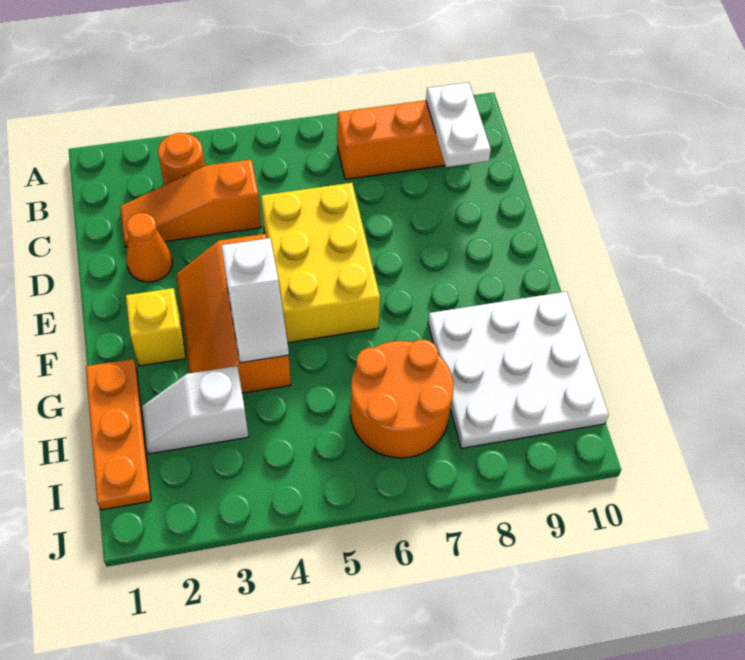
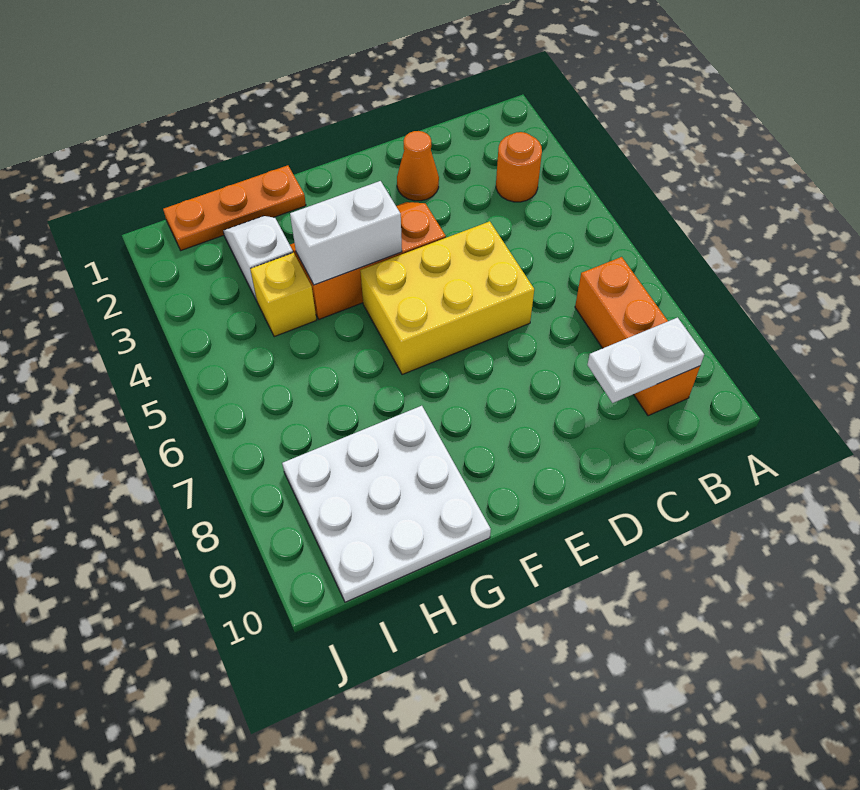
orange 1x3 slope [120,159,261,247] -> none
yellow 1x1 brick [126,288,186,366] -> yellow 1x1 brick moved to [250,253,316,337]
white 1x2 slope [221,238,289,363] -> white 1x2 brick [290,181,402,285]
orange 2x2 round brick [351,339,453,458] -> none

